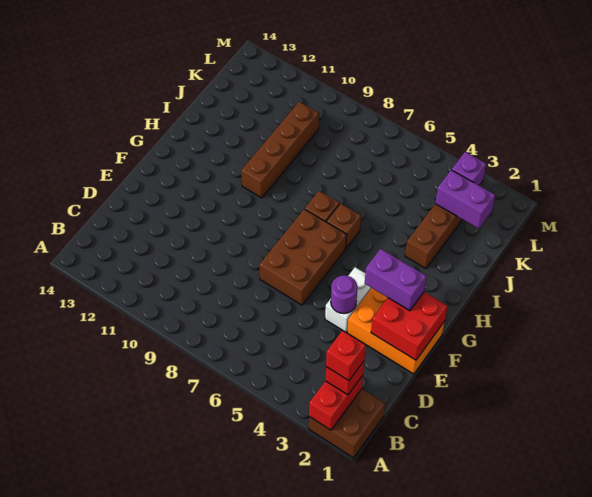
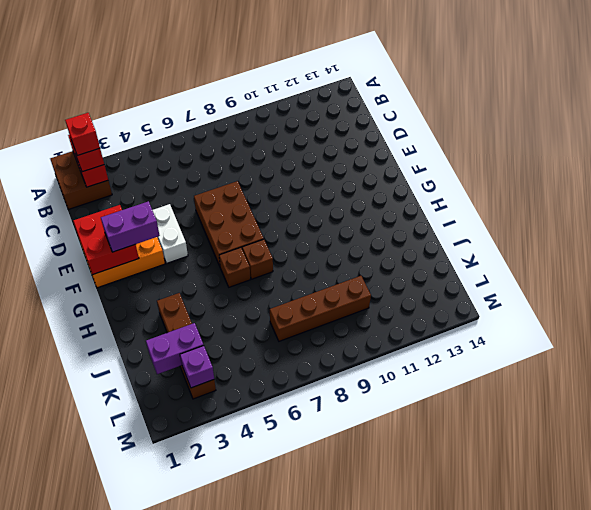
purple 1x1 round brick [331,275,358,314] -> none
brown 1x4 brick [241,102,319,198] -> brown 1x4 brick turned to [270,276,371,341]

